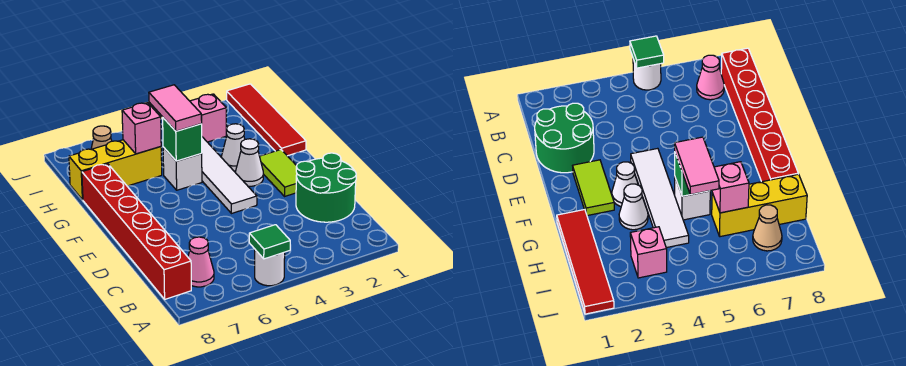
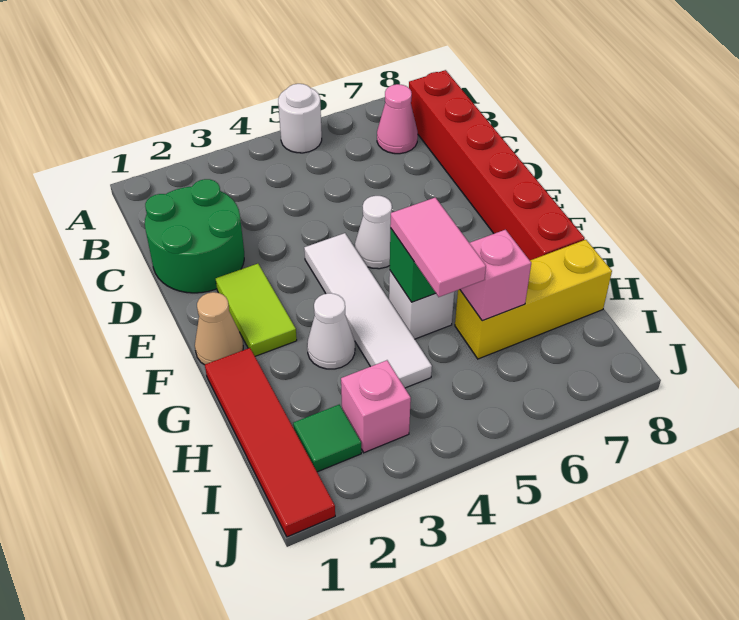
green 1x1 tile [249,225,290,259] -> green 1x1 tile moved to [293,405,361,472]
white 1x1 cone [235,139,264,186] -> white 1x1 cone moved to [355,196,392,269]
tan 1x1 cone [91,126,112,149] -> tan 1x1 cone moved to [195,292,243,365]

